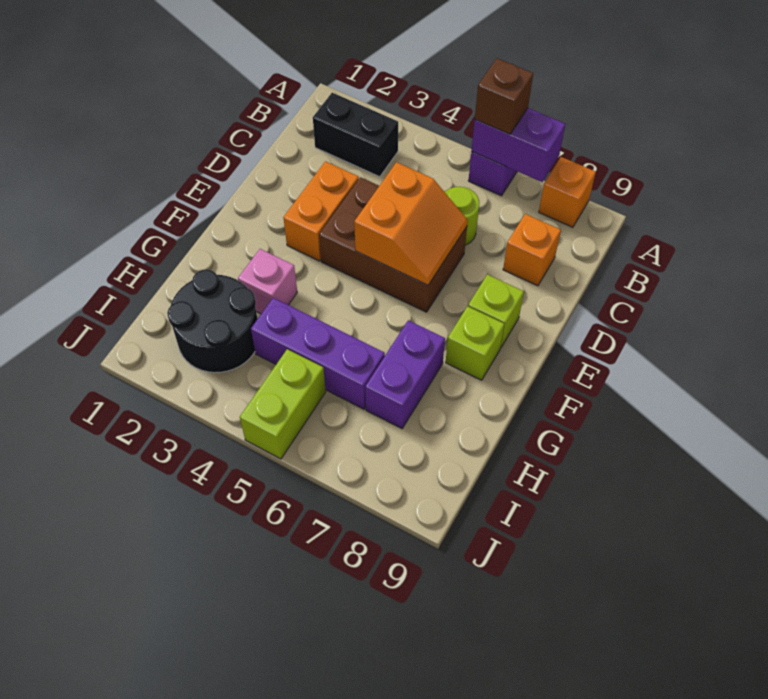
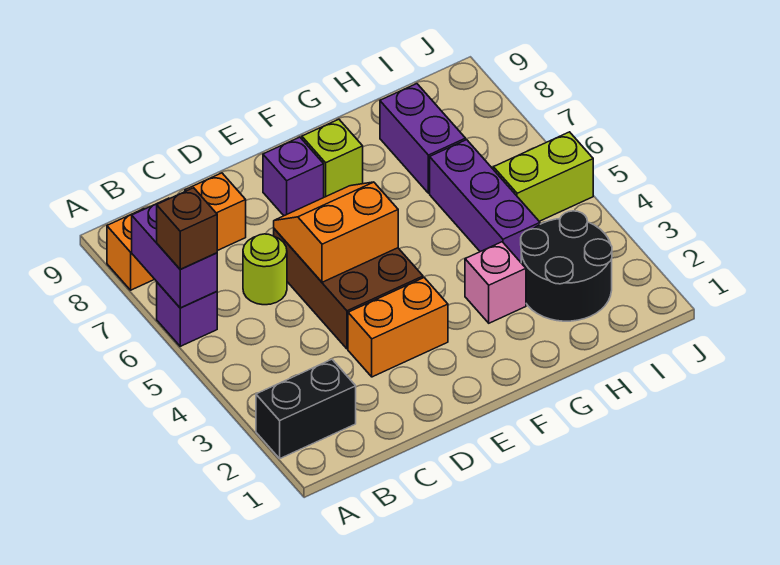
black 1x2 brick [313,93,398,177] -> black 1x2 brick turned to [256,359,356,458]
lime 1x1 brick [468,275,524,348] -> purple 1x1 brick [263,137,324,216]
purple 1x2 brick [365,320,445,428] -> purple 1x2 brick turned to [380,84,466,193]

